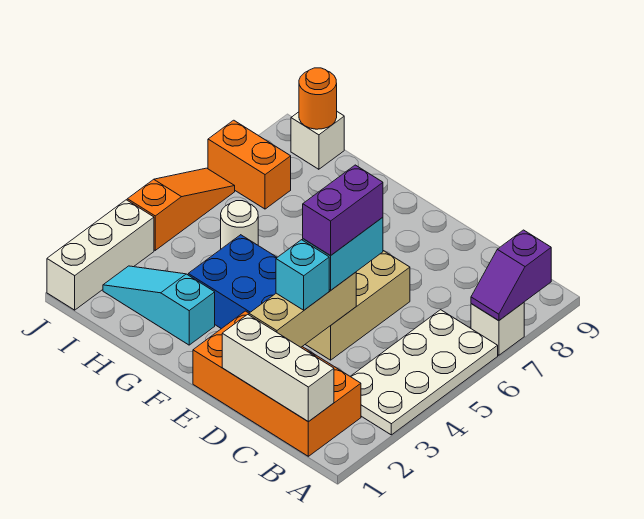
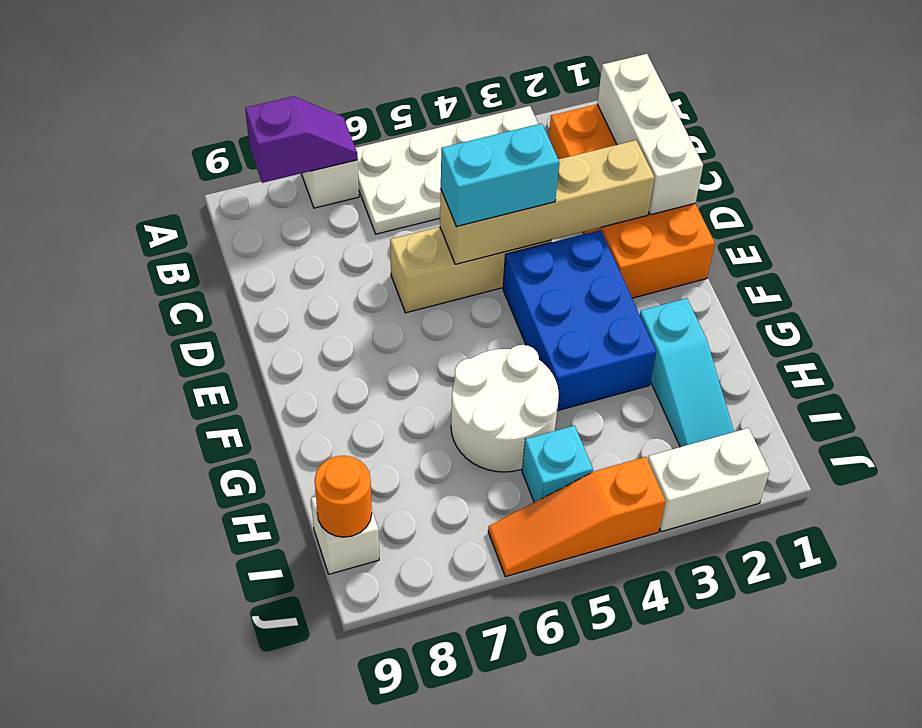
tan 1x3 brick [249,272,356,347] -> tan 1x4 brick [440,140,654,264]
cyan 1x1 brick [276,240,329,310] -> cyan 1x1 brick moved to [522,426,593,502]
purple 1x2 brick [303,165,383,256] -> none
white 1x1 round brick [221,201,258,249] -> white 2x2 round brick [451,345,559,472]
orange 1x2 brick [208,120,291,209] -> none
white 1x3 brick [47,200,154,310] -> white 1x2 brick [648,428,770,532]

